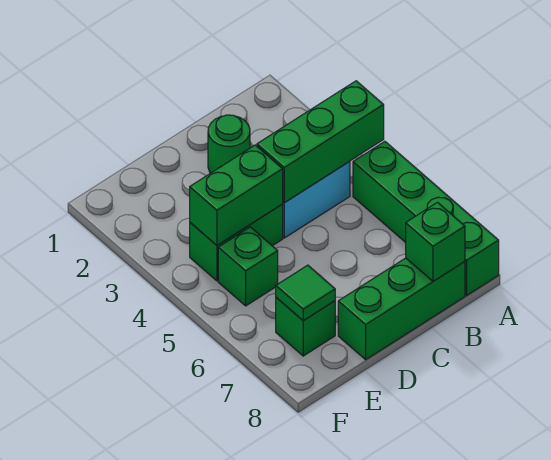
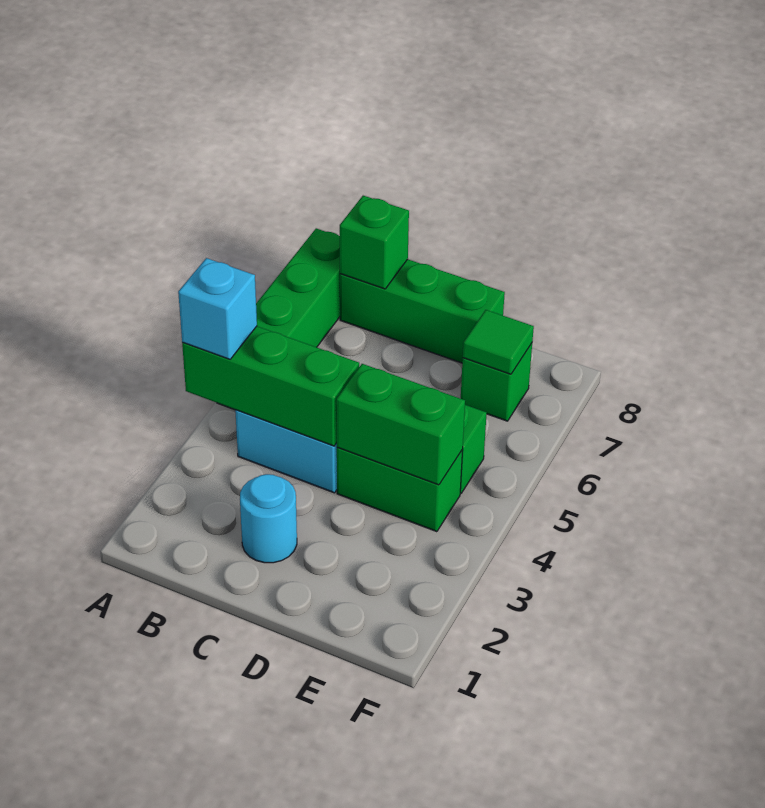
none -> cyan 1x1 brick [178,258,257,359]
green 1x1 round brick [208,115,250,173] -> cyan 1x1 round brick [240,474,297,563]

